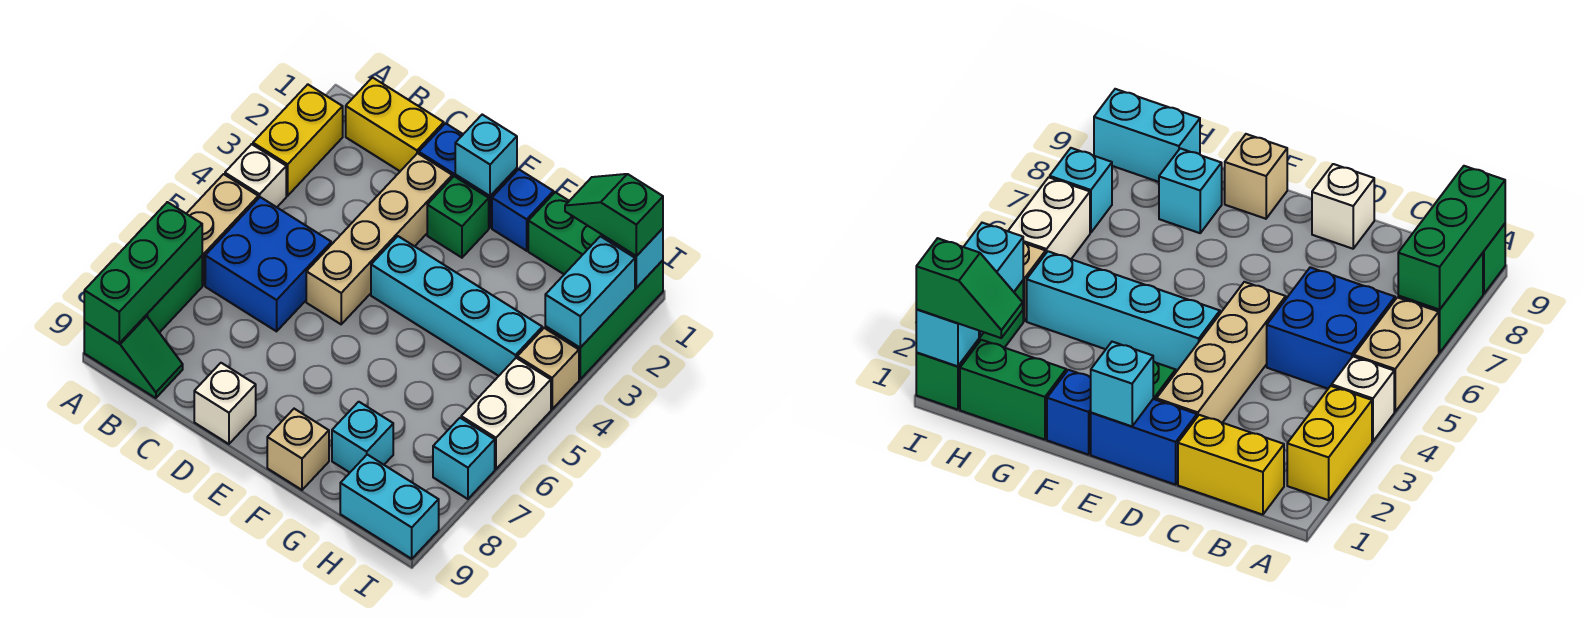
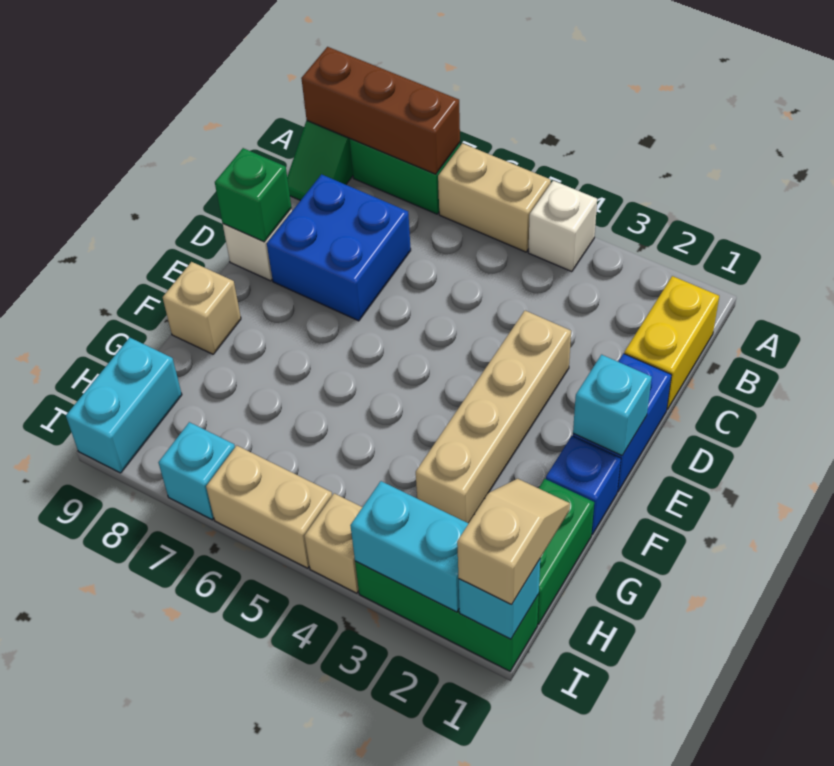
yellow 1x2 brick [253,84,343,196] -> none
green 1x3 brick [84,202,202,343] -> brown 1x3 brick [301,47,460,174]
blue 2x2 brick [205,197,331,331] -> blue 2x2 brick moved to [267,174,411,321]
tan 1x4 brick [306,153,452,324] -> tan 1x4 brick turned to [416,311,571,523]
green 1x1 brick [427,176,489,258] -> green 1x1 brick moved to [215,148,291,242]
cyan 1x4 brick [371,236,542,376] -> none
cyan 1x1 brick [332,402,393,472] -> none
green 1x2 slope [565,174,663,256] -> tan 1x2 slope [457,479,570,604]
white 1x2 brick [461,358,551,469] -> tan 1x2 brick [206,446,332,568]

